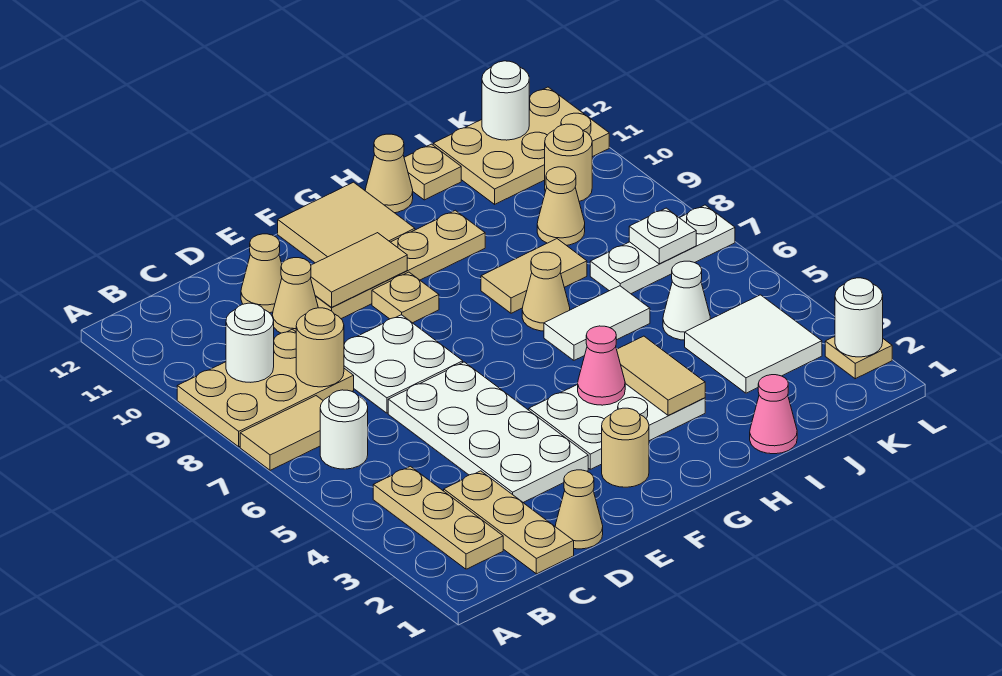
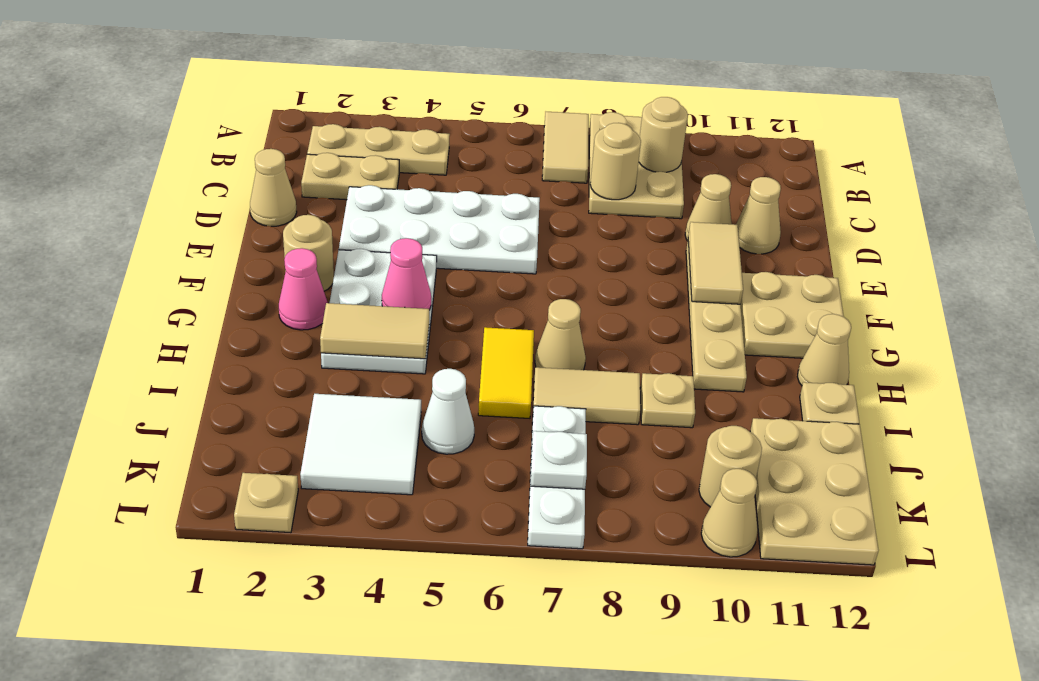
white 1x1 round brick [320,390,368,469] -> none
white 1x1 round brick [226,303,274,382] -> tan 1x1 round brick [639,97,688,172]
tan 1x3 plate [444,471,574,574] -> tan 1x2 plate [301,153,399,200]
white 2x2 plate [344,315,463,413] -> none
tan 1x1 plate [372,272,439,323] -> tan 1x1 plate moved to [640,373,695,428]
tan 2x2 tile [278,182,415,263] -> tan 2x2 plate [740,272,844,358]
white 1x2 tile [544,286,650,360] -> yellow 1x2 tile [478,327,534,418]
tan 1x2 tile [481,239,587,313] -> tan 1x2 tile turned to [533,367,641,425]
pink 1x1 cone [750,375,797,454] -> pink 1x1 cone moved to [279,248,328,330]
tan 1x1 cone [537,167,585,245] -> tan 1x1 cone moved to [701,469,758,557]
white 1x1 round brick [482,61,529,140] -> none
white 1x1 round brick [835,278,883,357] -> none

